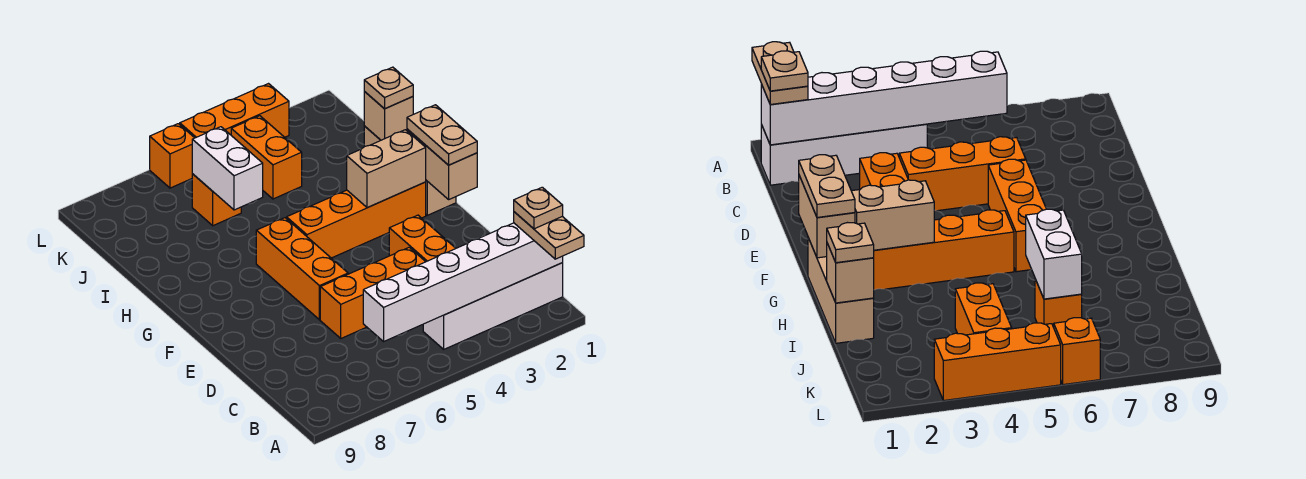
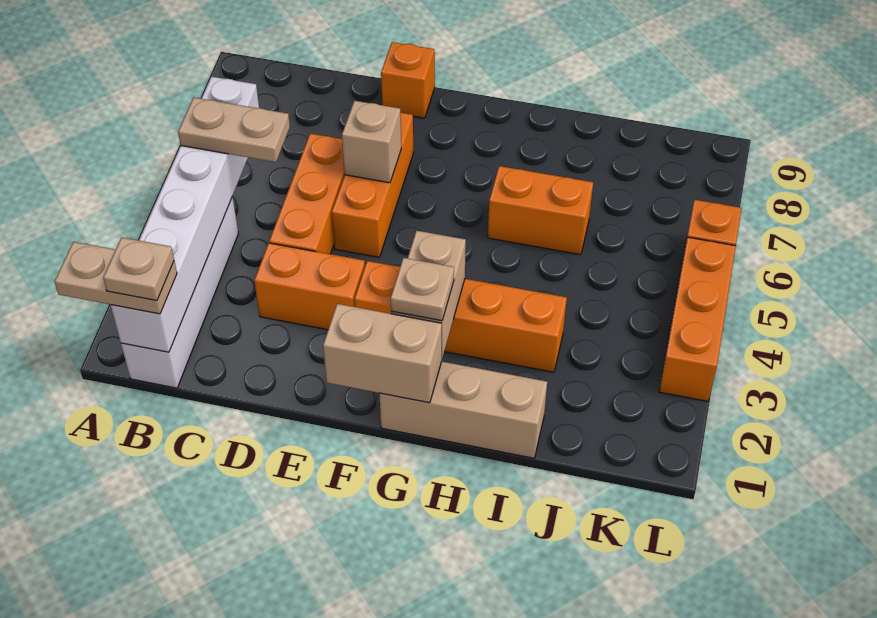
orange 1x3 brick [256,218,348,320] -> orange 1x3 brick turned to [332,113,414,257]
tan 1x2 plate [407,105,477,165] -> tan 1x2 plate moved to [178,97,290,162]
orange 1x4 brick [287,182,426,258] -> orange 1x4 brick turned to [355,261,567,372]
tan 1x1 brick [364,92,413,140] -> tan 1x1 brick moved to [342,101,401,183]
tan 1x1 plate [364,67,413,109] -> tan 1x1 plate moved to [391,258,454,321]
white 1x2 brick [192,127,263,210] -> none
orange 1x2 brick [231,116,302,199] -> orange 1x2 brick moved to [488,166,593,255]
orange 1x1 brick [192,174,241,226] -> orange 1x1 brick moved to [381,42,435,118]

